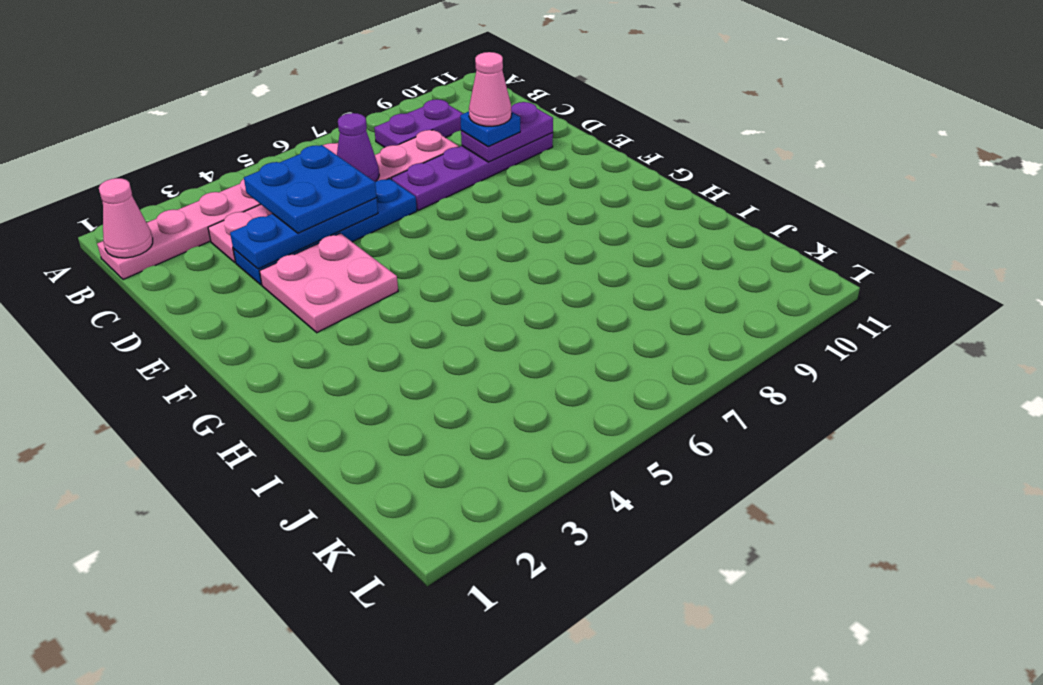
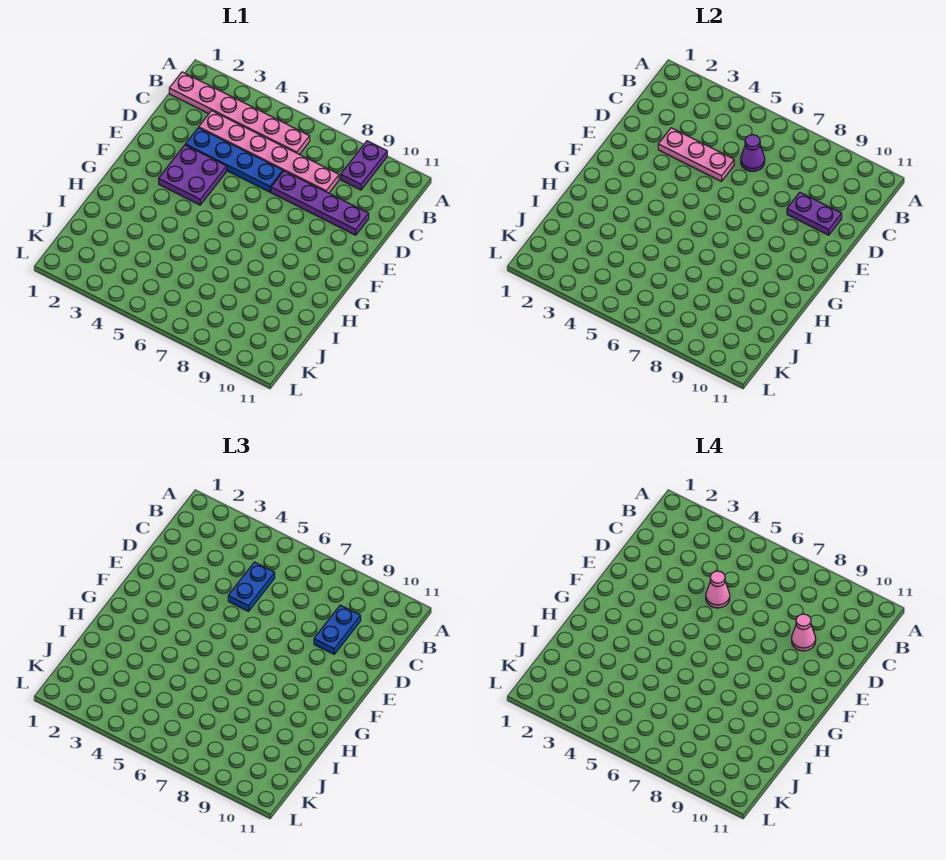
pink 1x1 cone [99,178,153,258] -> pink 1x1 cone moved to [706,571,730,608]
purple 1x2 plate [374,99,463,147] -> purple 1x2 plate turned to [341,141,387,190]
blue 2x2 plate [244,145,377,233] -> blue 1x2 plate [228,562,275,611]
blue 1x3 plate [230,198,378,269] -> pink 1x3 plate [658,128,734,181]
blue 1x1 plate [460,112,520,147] -> blue 1x2 plate [314,605,361,654]
pink 2x2 plate [260,233,398,333] -> purple 2x2 plate [159,145,227,205]

